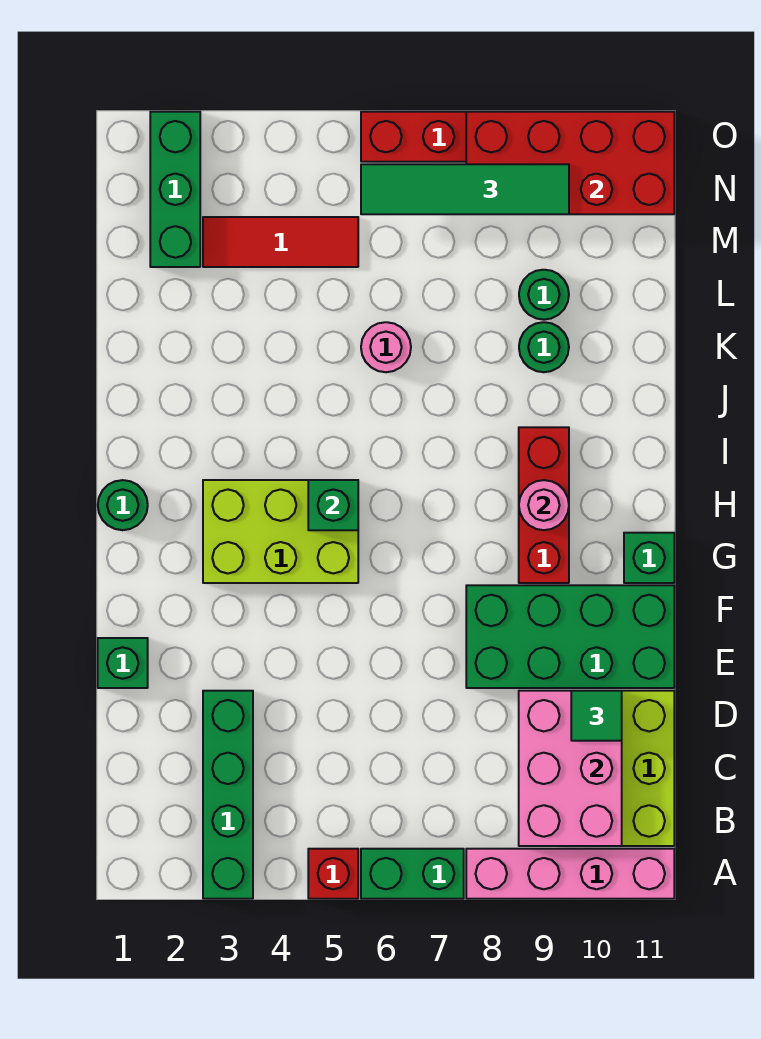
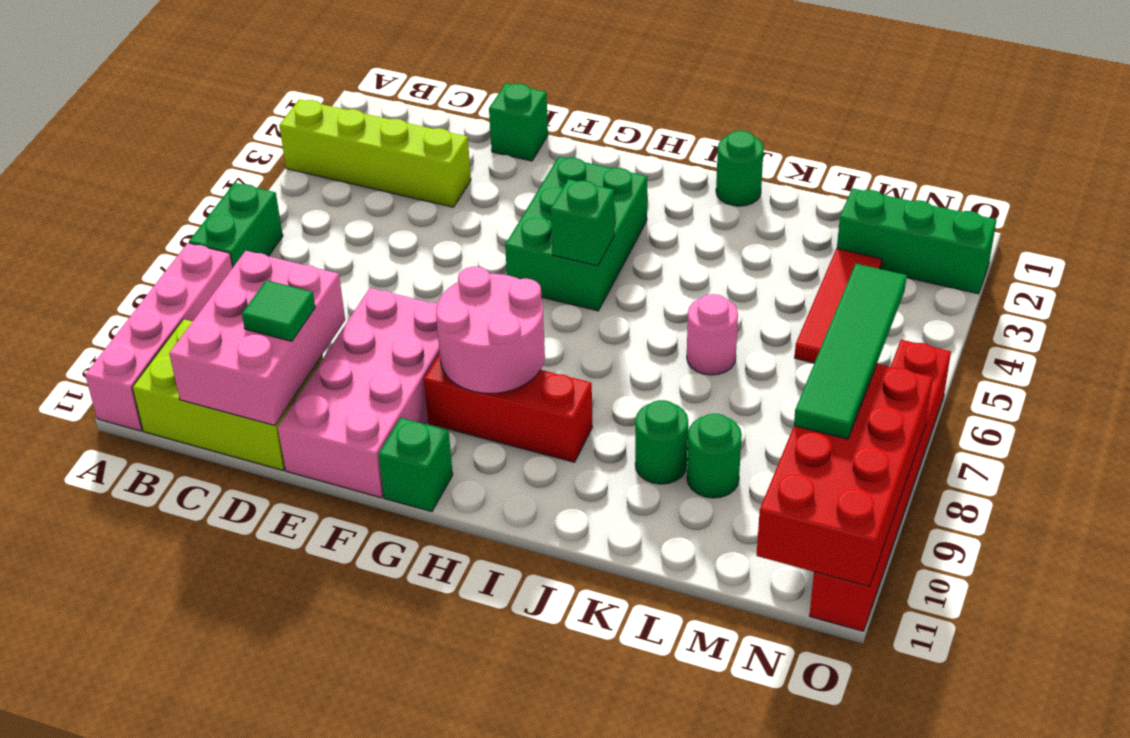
green 1x4 brick [203,691,253,899] -> lime 1x4 brick [279,99,471,207]
red 1x1 brick [308,849,358,899] -> none
pink 2x3 brick [519,691,622,846] -> pink 2x3 brick turned to [169,251,345,425]
green 2x4 brick [466,585,674,688] -> pink 2x4 brick [278,288,440,498]
lime 2x3 brick [203,480,358,583] -> green 2x3 brick [505,157,647,311]
green 1x1 round brick [98,480,148,530] -> green 1x1 round brick moved to [716,131,764,206]
pink 1x1 round brick [519,480,569,530] -> pink 2x2 round brick [436,267,545,393]

